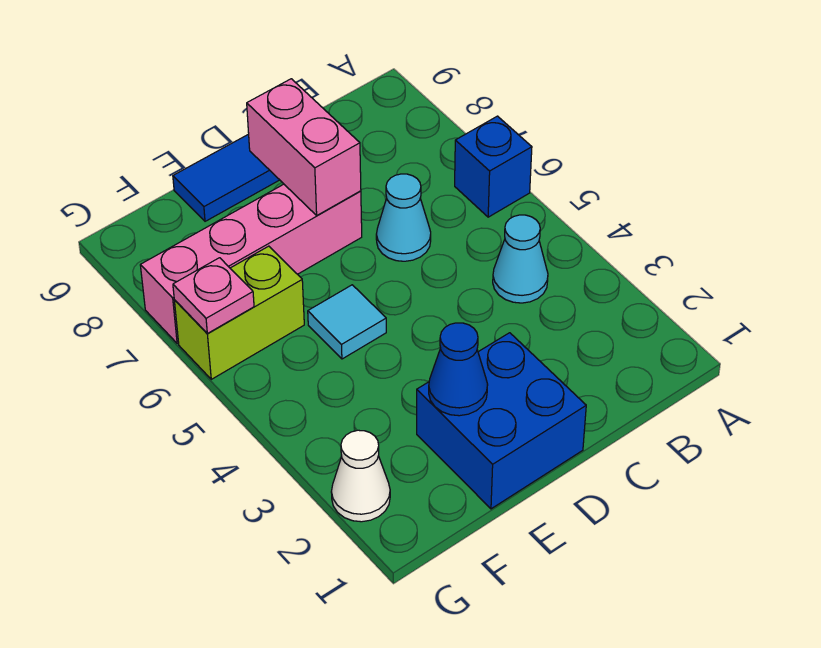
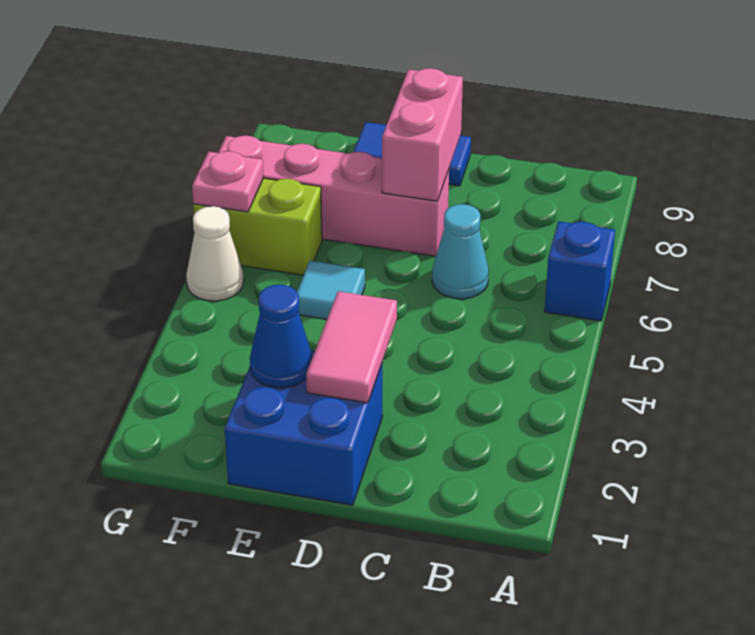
cyan 1x1 cone [493,215,548,303] -> none
none -> pink 1x2 tile [306,291,397,403]
white 1x1 cone [331,430,390,522] -> white 1x1 cone moved to [186,206,244,301]

